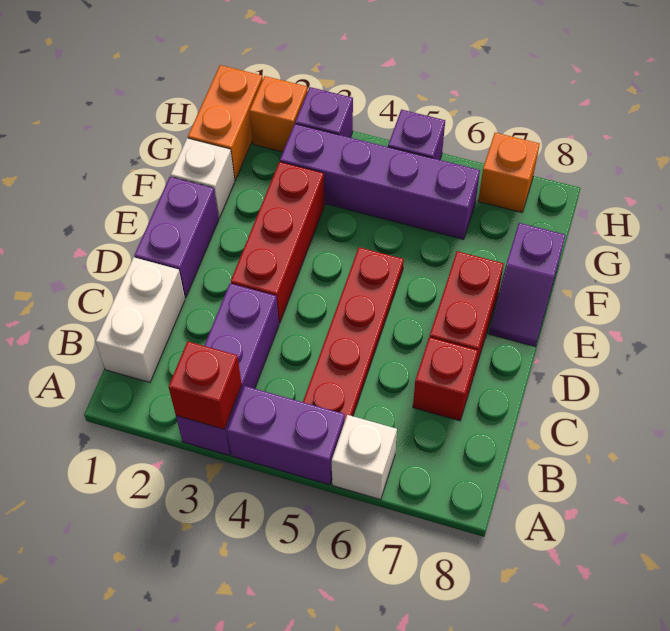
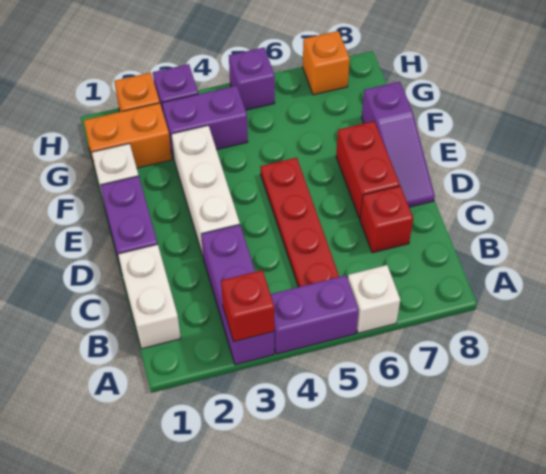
red 1x3 brick [231,162,325,323] -> white 1x3 brick [171,126,240,256]
purple 1x2 slope [489,223,566,346] -> purple 1x3 slope [362,82,435,207]
orange 1x2 brick [188,65,263,180] -> orange 1x2 brick turned to [84,103,172,172]
purple 1x4 brick [280,124,480,239] -> purple 1x2 brick [162,86,248,158]

